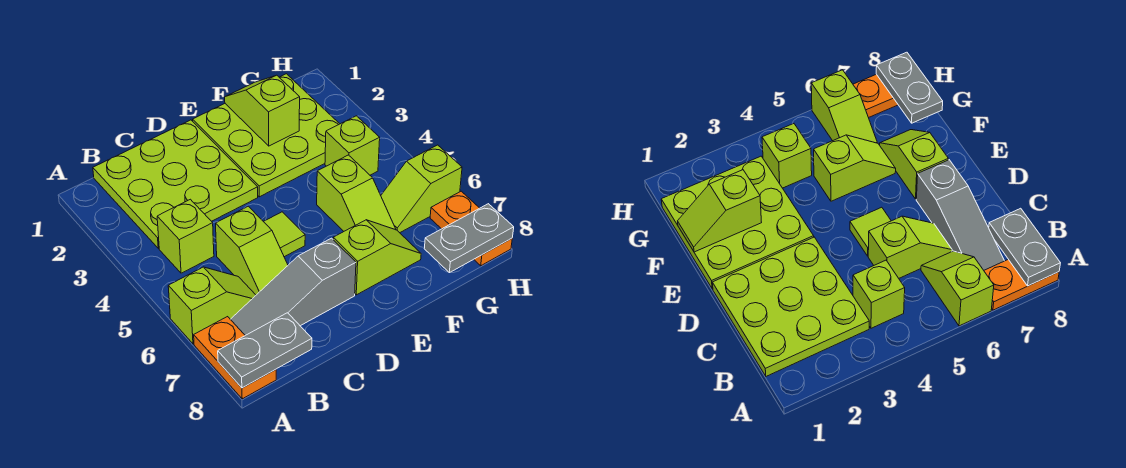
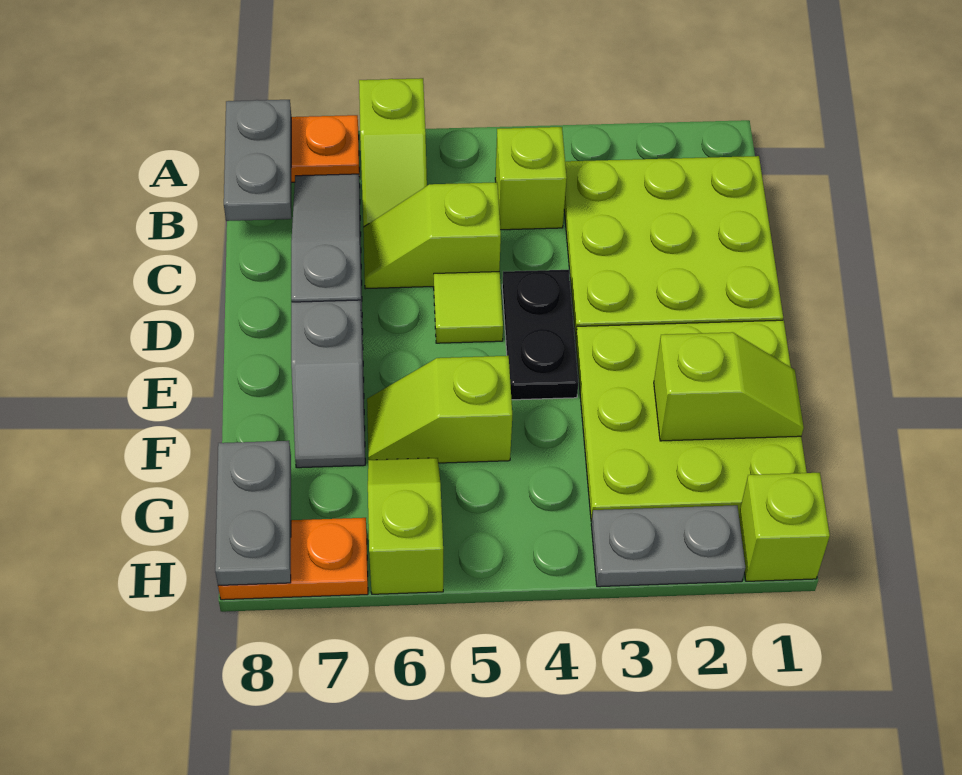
none -> black 1x2 plate [502,270,578,400]
lime 1x2 slope [333,220,421,295] -> grey 1x2 slope [291,300,365,468]
lime 1x1 brick [325,116,380,175] -> lime 1x1 brick moved to [739,473,830,581]
none -> grey 1x2 plate [591,505,746,587]

